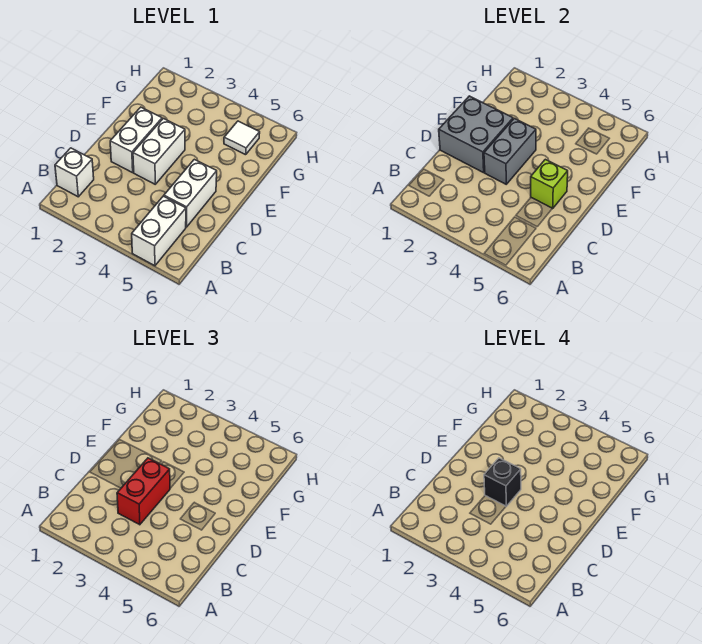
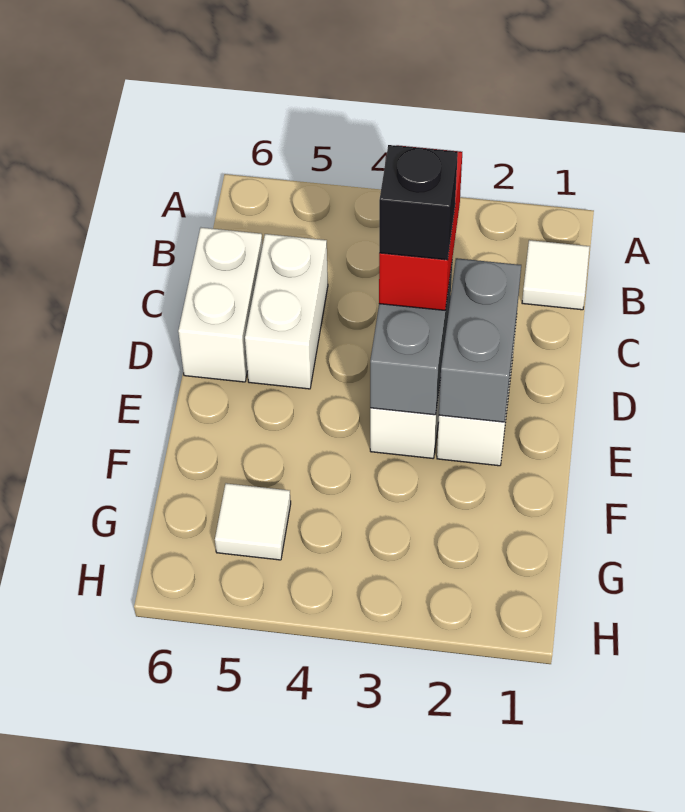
white 1x2 brick [132,196,186,266] -> white 1x2 brick moved to [178,228,263,382]
white 1x1 brick [55,148,94,197] -> white 1x1 tile [522,240,590,310]
grey 2x2 brick [439,96,513,173] -> grey 1x2 brick [439,258,521,422]
lime 1x1 brick [531,159,568,209] -> none

